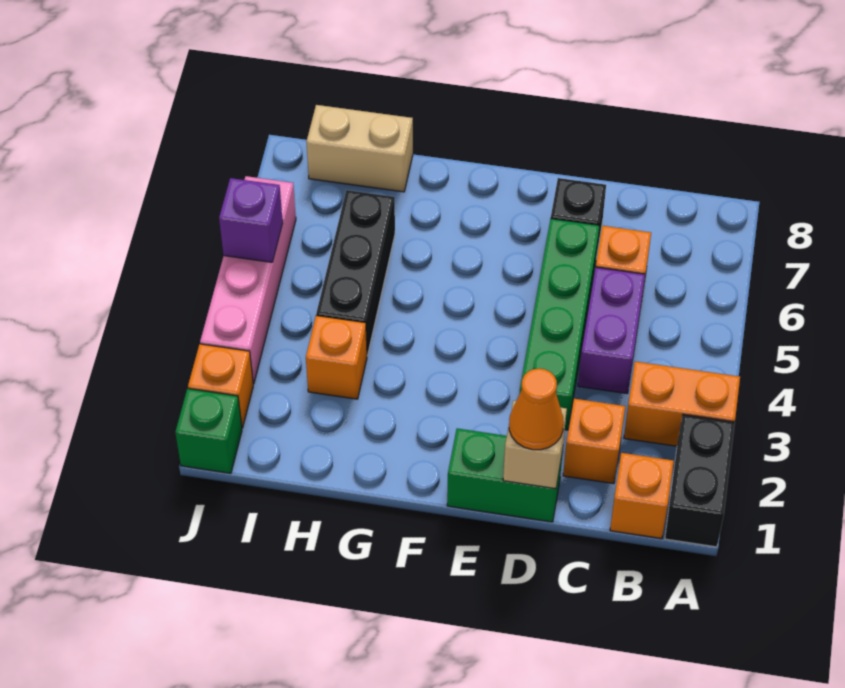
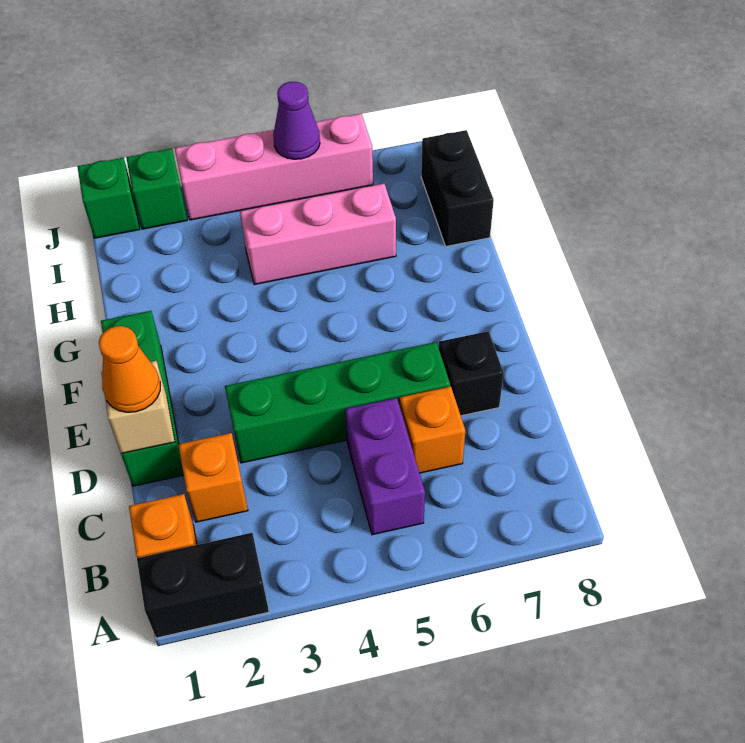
orange 1x2 brick [624,362,740,446] -> none
purple 1x2 brick [578,267,645,394] -> purple 1x2 brick turned to [345,398,425,535]
green 1x2 brick [447,428,563,522] -> green 1x3 brick [101,311,184,486]
orange 1x1 brick [306,316,367,399] -> none
black 1x3 brick [316,190,395,356] -> pink 1x3 brick [240,183,396,285]
tan 1x2 brick [306,105,413,192] -> black 1x2 brick [421,130,494,246]
orange 1x1 brick [188,344,253,428] -> green 1x1 brick [126,149,187,229]
purple 1x1 brick [219,178,283,262] -> purple 1x1 cone [273,82,320,159]

